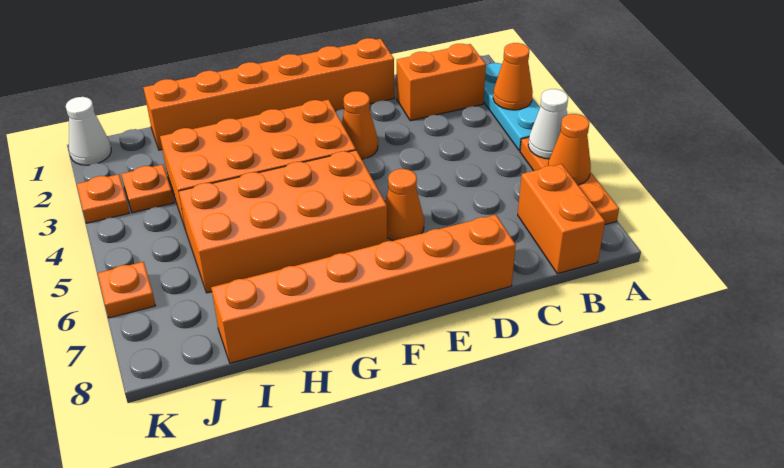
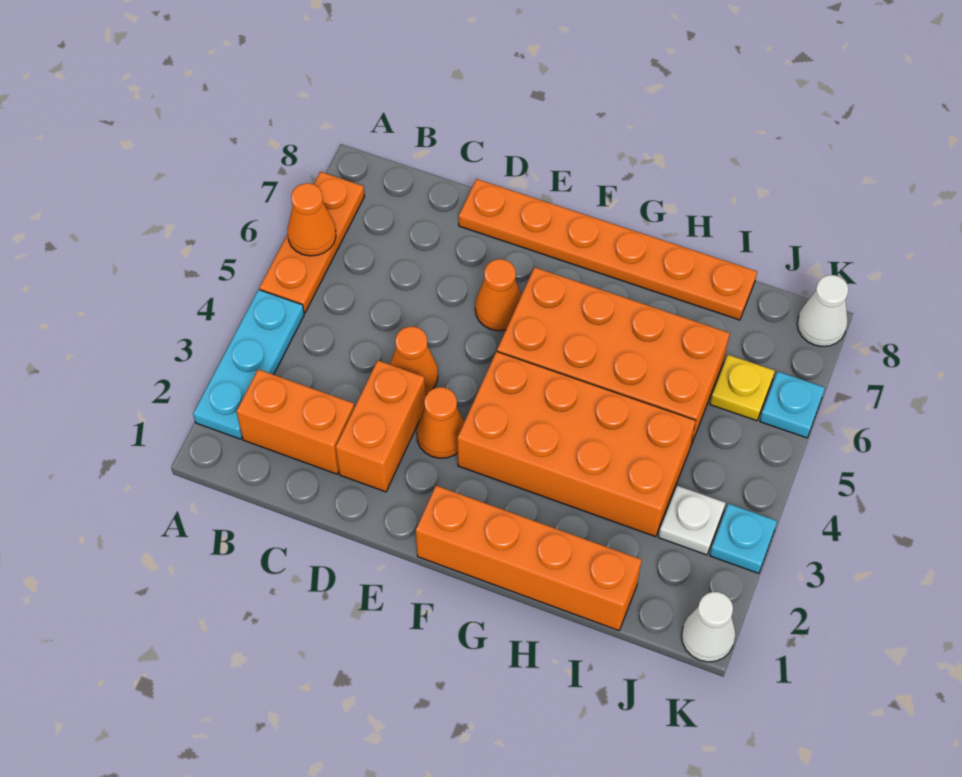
orange 1x1 cone [493,43,533,110] -> orange 1x1 cone moved to [390,327,438,395]
white 1x1 cone [528,89,568,159] -> white 1x1 cone moved to [797,275,848,347]
orange 1x2 brick [518,164,605,274] -> orange 1x2 brick moved to [336,360,425,492]
orange 1x6 brick [143,38,394,150] -> orange 1x4 brick [416,486,641,631]
orange 1x6 brick [211,215,516,363] -> orange 1x6 plate [459,179,757,320]
orange 1x1 plate [122,165,174,213] -> white 1x1 plate [658,486,725,555]
none -> yellow 1x1 plate [710,355,775,421]
orange 1x1 plate [77,174,129,223] -> cyan 1x1 plate [710,504,777,573]
orange 1x1 plate [98,262,156,318] -> cyan 1x1 plate [760,372,825,438]

